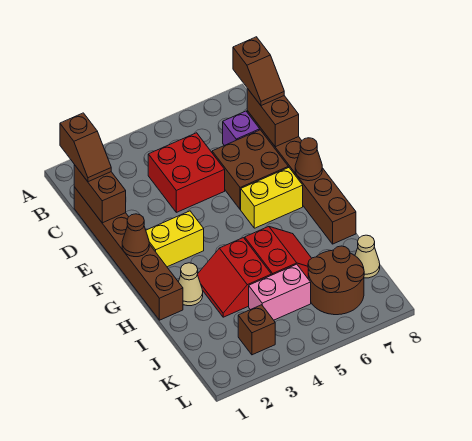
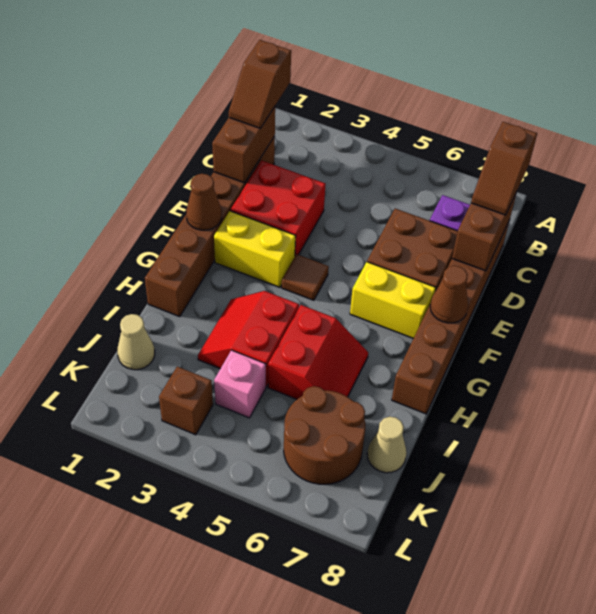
red 2x2 brick [148,133,225,212] -> red 2x2 brick moved to [230,160,326,256]
none -> brown 1x1 tile [282,254,329,300]
tan 1x1 cone [179,263,203,306] -> tan 1x1 cone moved to [117,314,155,370]
pink 1x2 brick [249,264,311,320] -> pink 1x1 brick [214,350,266,418]

